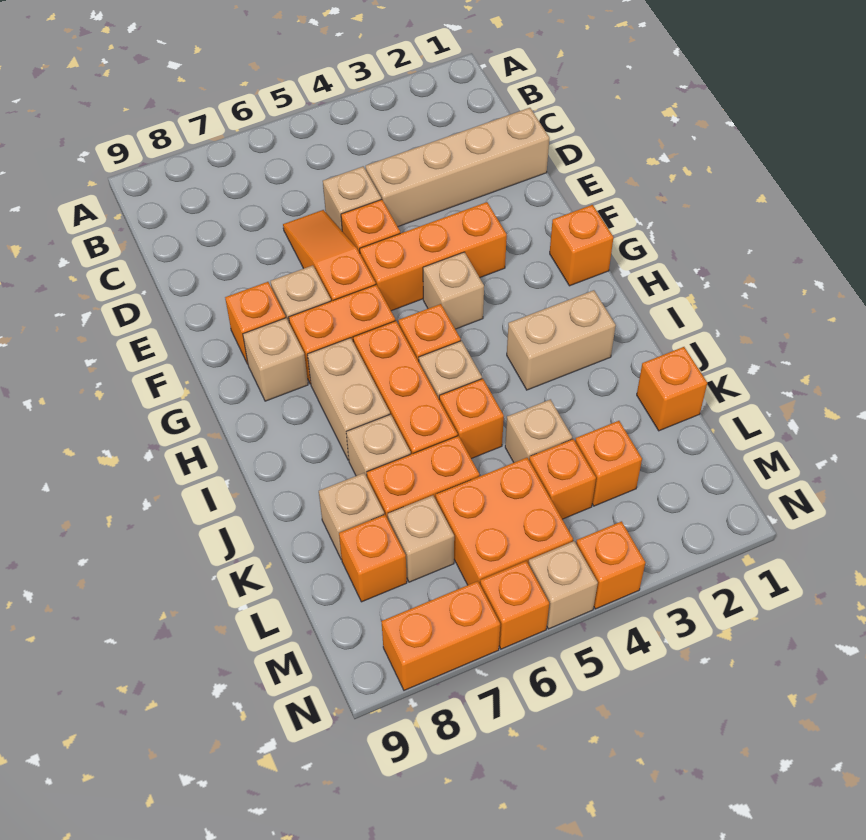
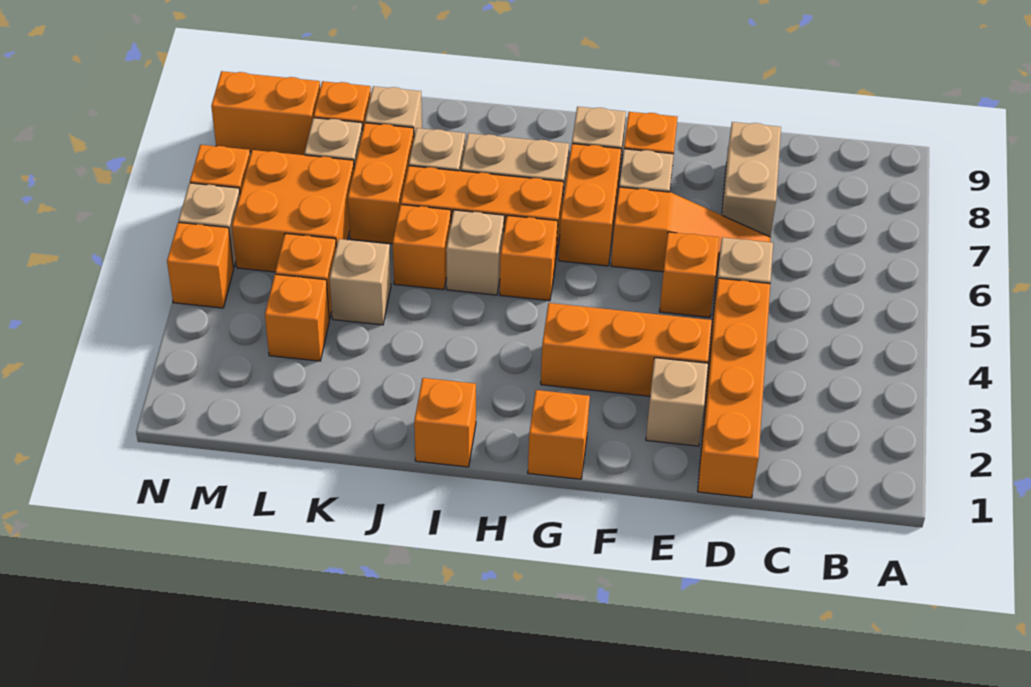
tan 1x4 brick [366,108,549,227] -> orange 1x4 brick [698,278,770,498]
orange 1x3 brick [360,202,507,311] -> orange 1x3 brick turned to [541,303,712,396]
tan 1x1 brick [423,252,484,329] -> tan 1x1 brick moved to [646,358,708,446]
tan 1x2 brick [507,290,616,390] -> tan 1x2 brick moved to [722,122,781,237]
orange 1x1 brick [637,347,707,431] -> orange 1x1 brick moved to [414,378,476,467]
orange 1x2 brick [381,581,500,690] -> orange 1x2 brick turned to [211,71,320,155]

